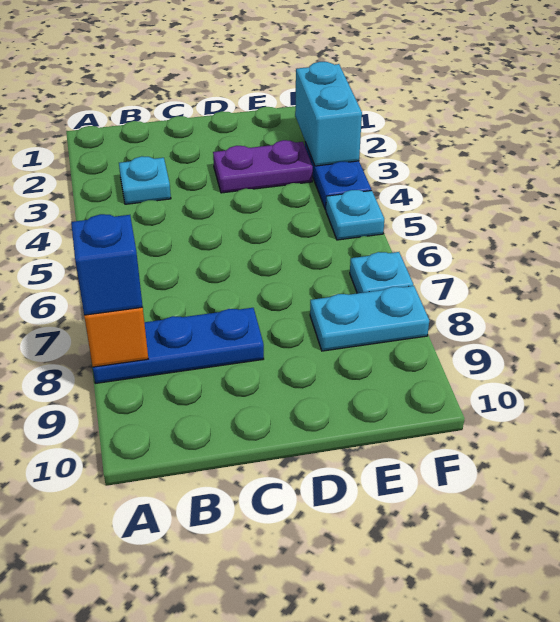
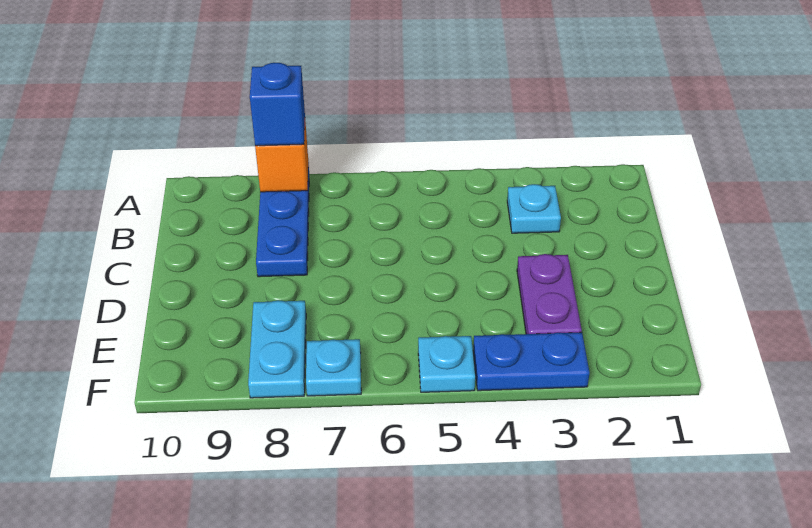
cyan 1x2 brick [295,62,362,166] -> none

